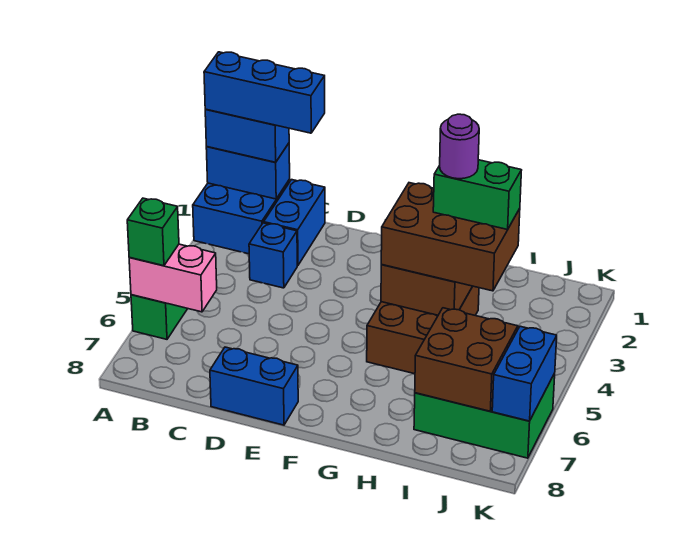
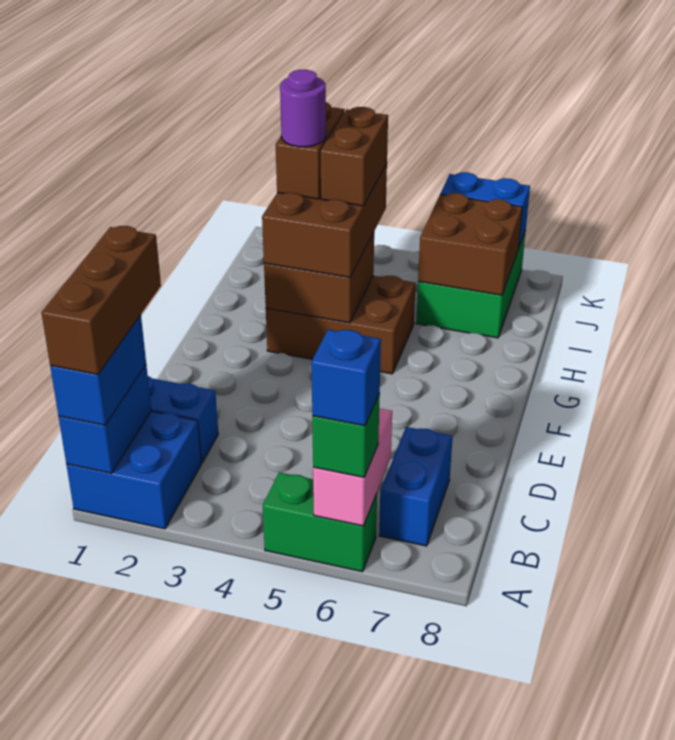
blue 1x3 brick [204,52,325,133] -> brown 1x3 brick [41,226,161,375]
blue 1x1 brick [249,223,297,288] -> blue 1x1 brick moved to [312,330,381,426]
blue 1x2 brick [210,347,298,425] -> blue 1x2 brick moved to [379,427,453,546]
green 1x2 brick [433,160,522,230] -> brown 1x2 brick [276,102,345,199]
none -> brown 1x2 brick [321,107,388,206]

